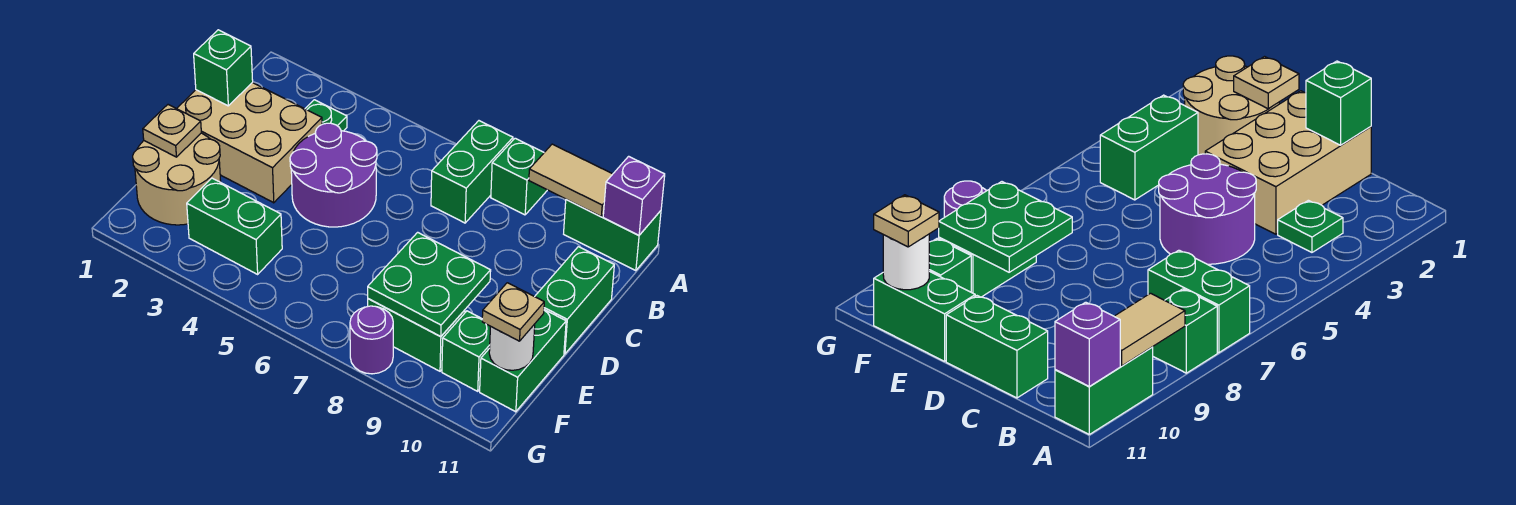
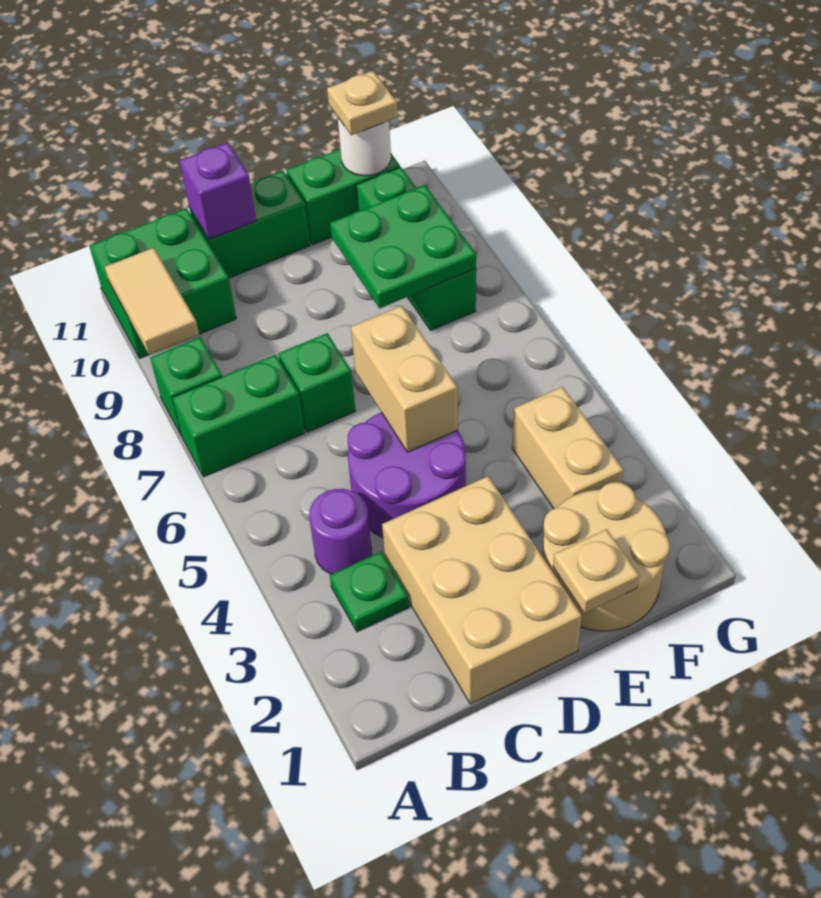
green 1x2 brick [564,200,661,271] -> green 2x2 brick [89,208,236,358]
purple 1x1 brick [603,156,665,235] -> purple 1x1 brick moved to [180,143,256,239]
green 1x1 brick [194,30,253,106] -> green 1x1 brick moved to [278,333,355,432]
none -> tan 1x2 brick [351,306,458,452]
green 1x2 brick [187,178,282,274] -> tan 1x2 brick [512,387,624,509]
purple 1x1 round brick [350,306,393,374] -> purple 1x1 round brick moved to [309,489,371,574]

